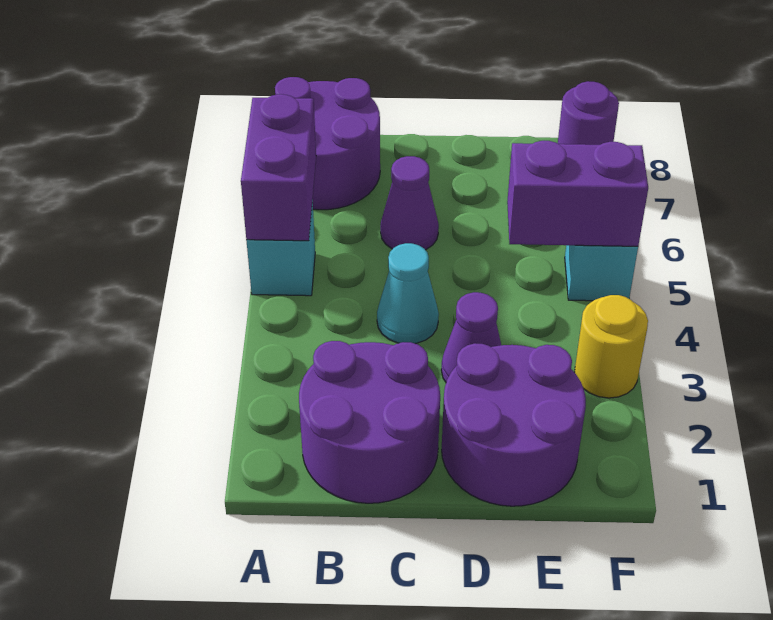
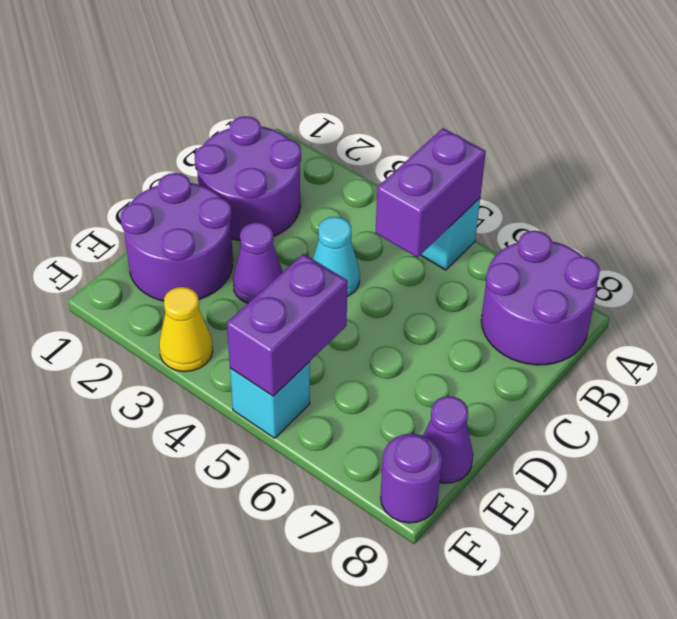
purple 1x2 brick [241,94,316,241] -> purple 1x2 brick turned to [376,128,486,258]
purple 1x1 cone [381,156,439,250] -> purple 1x1 cone moved to [423,396,473,483]
yellow 1x1 round brick [574,295,648,398] -> yellow 1x1 cone [159,287,213,372]

